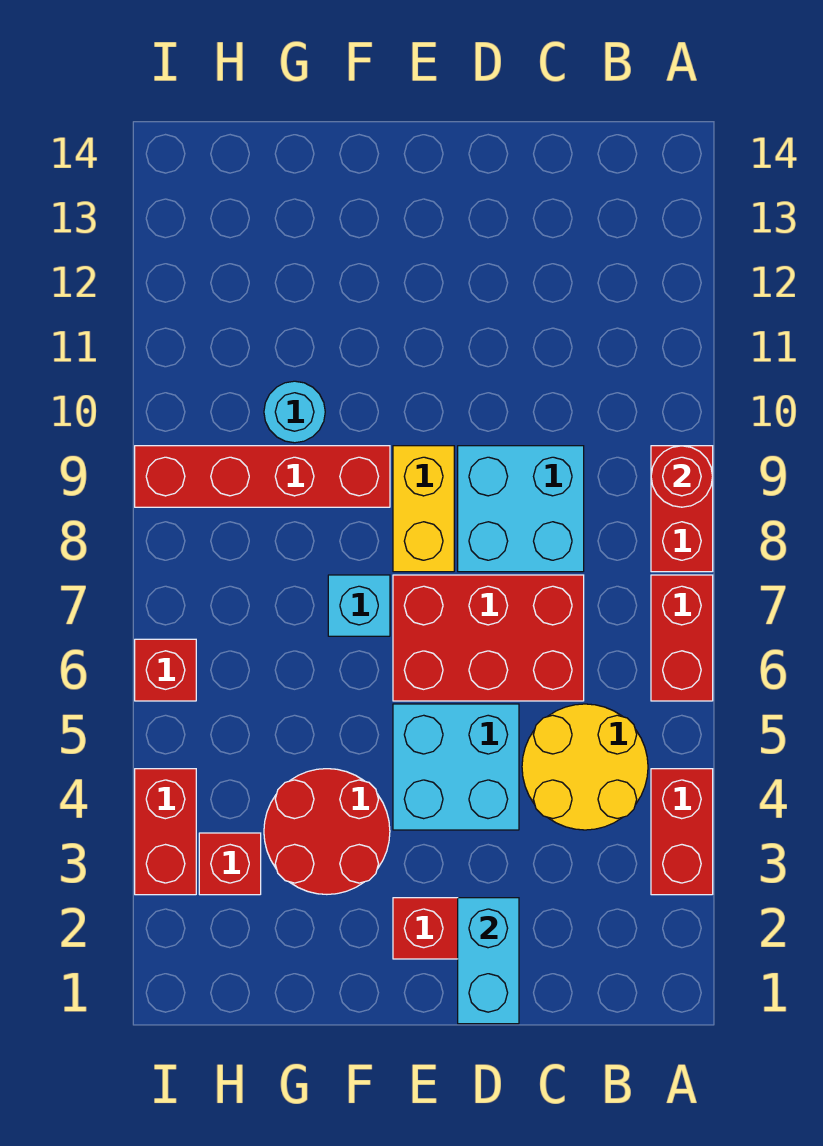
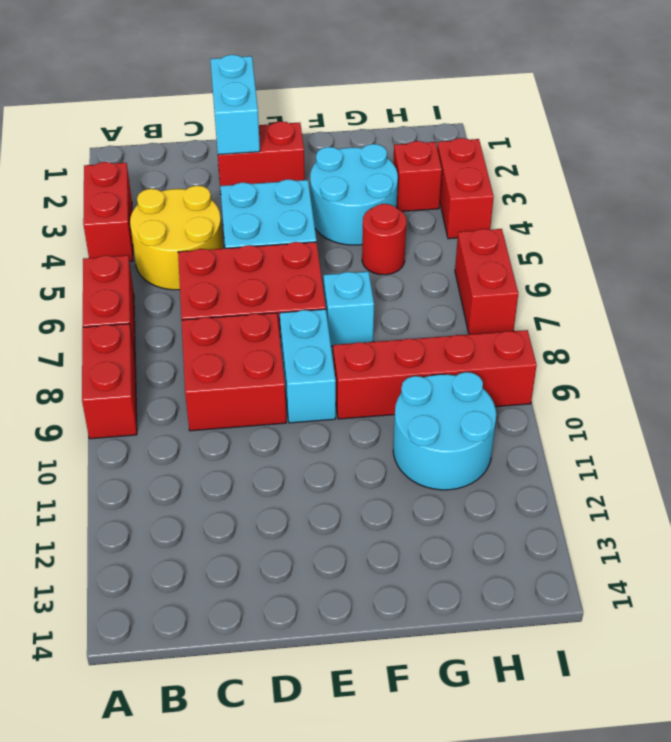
red 1x1 round brick [651,446,713,507] -> red 1x1 round brick moved to [362,204,406,275]
cyan 2x2 brick [458,446,584,572] -> red 2x2 brick [181,313,286,431]
yellow 1x2 brick [393,446,454,572] -> cyan 1x2 brick [280,309,336,423]
red 2x2 round brick [264,769,390,894] -> cyan 2x2 round brick [310,144,398,245]
cyan 1x1 round brick [264,381,325,443] -> cyan 2x2 round brick [393,372,496,490]
red 1x1 brick [135,639,196,701] -> red 1x2 brick [455,229,518,334]

